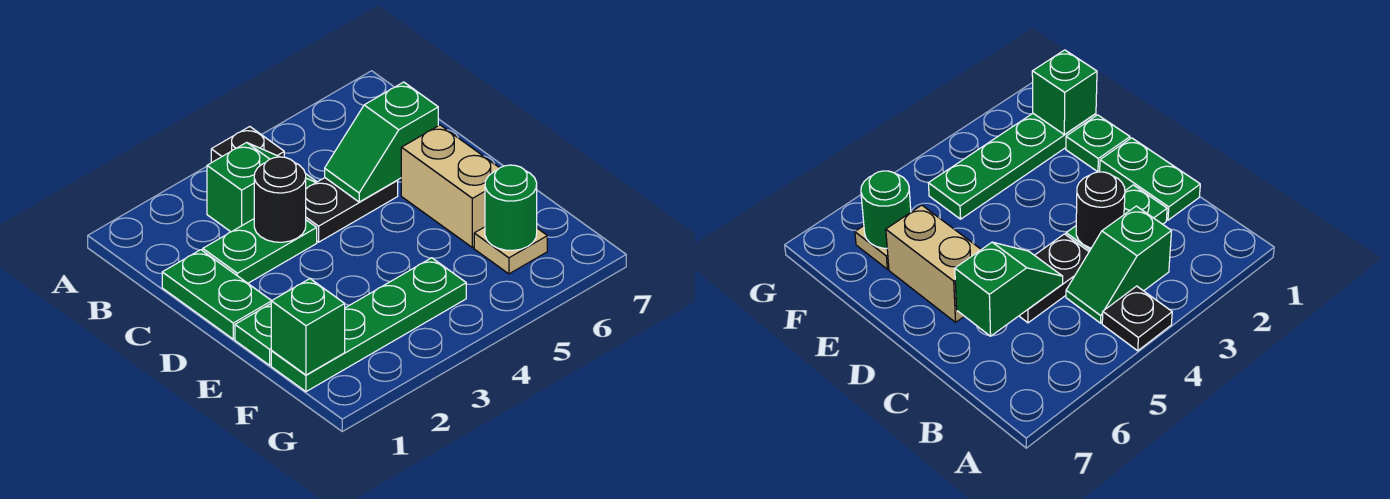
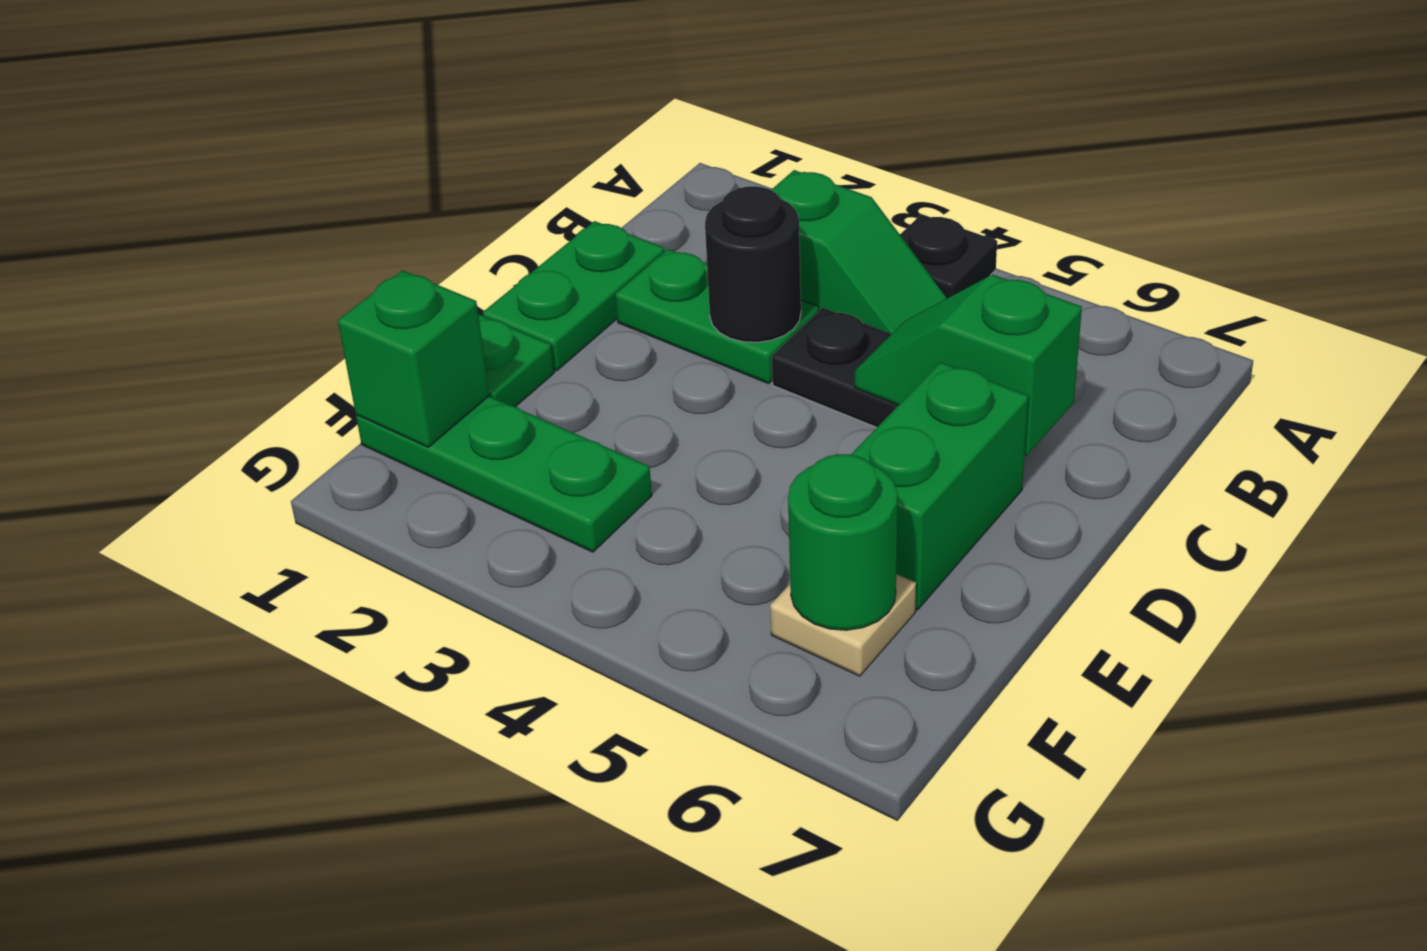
tan 1x2 brick [401,125,499,248] -> green 1x2 brick [851,362,1028,610]
green 1x4 plate [271,258,466,392] -> green 1x3 plate [356,396,652,552]

